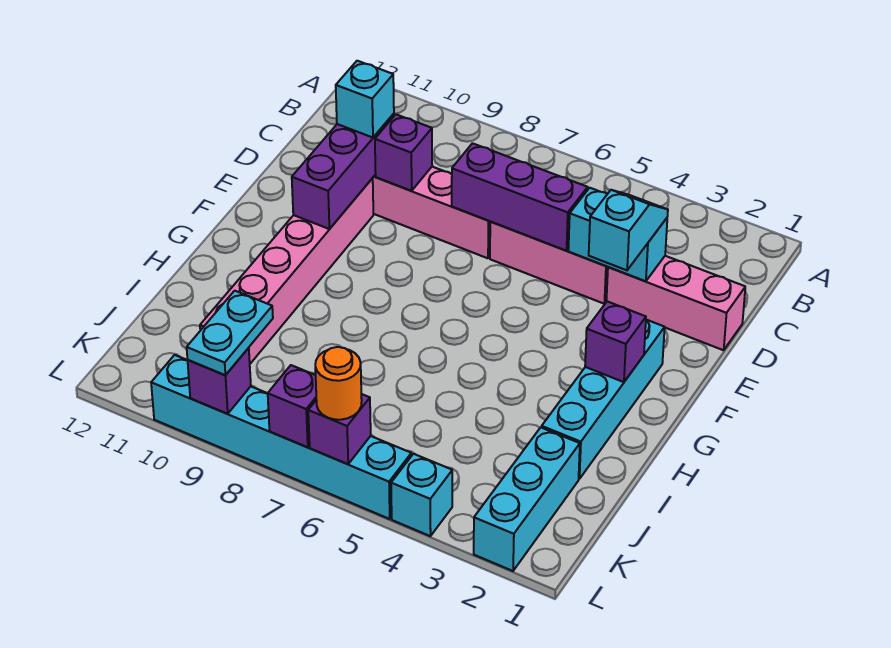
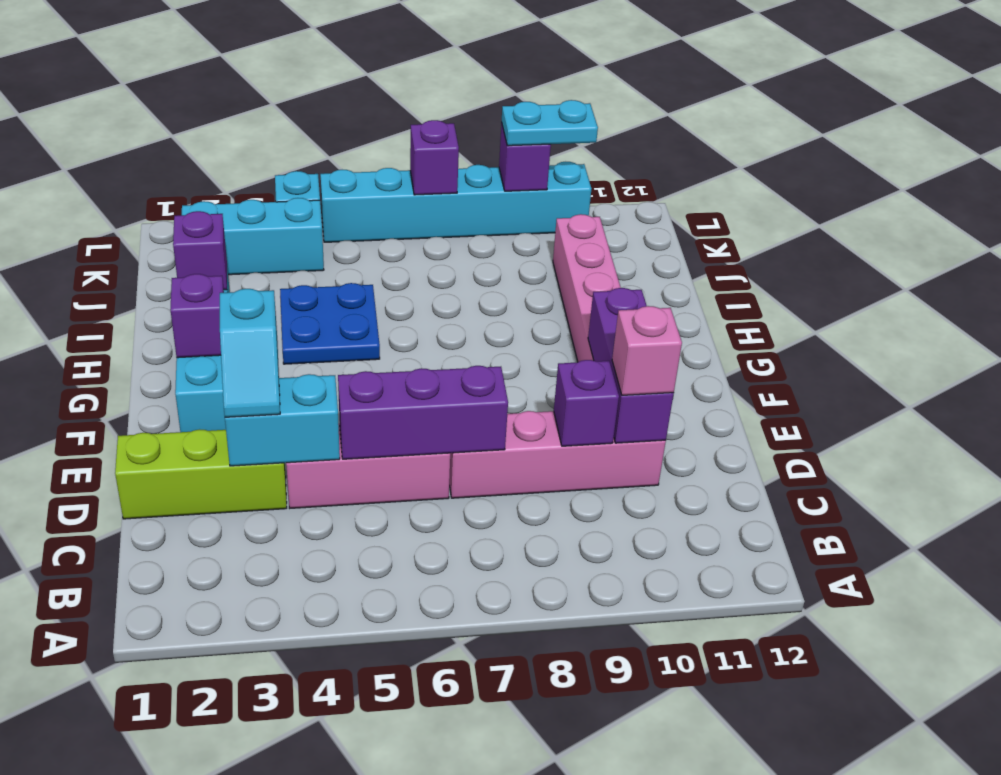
pink 1x3 brick [606,256,745,350] -> lime 1x3 brick [115,429,287,519]
cyan 1x1 brick [336,61,394,138] -> pink 1x1 brick [612,306,682,395]
none -> blue 2x2 plate [280,283,380,364]
cyan 1x3 brick [474,427,580,571] -> cyan 1x3 brick turned to [182,198,324,275]
cyan 1x2 plate [187,291,273,375] -> cyan 1x2 plate turned to [502,100,598,146]
purple 1x1 brick [308,394,371,464] -> purple 1x1 brick moved to [173,211,227,290]
orange 1x1 round brick [315,347,362,420] -> none

